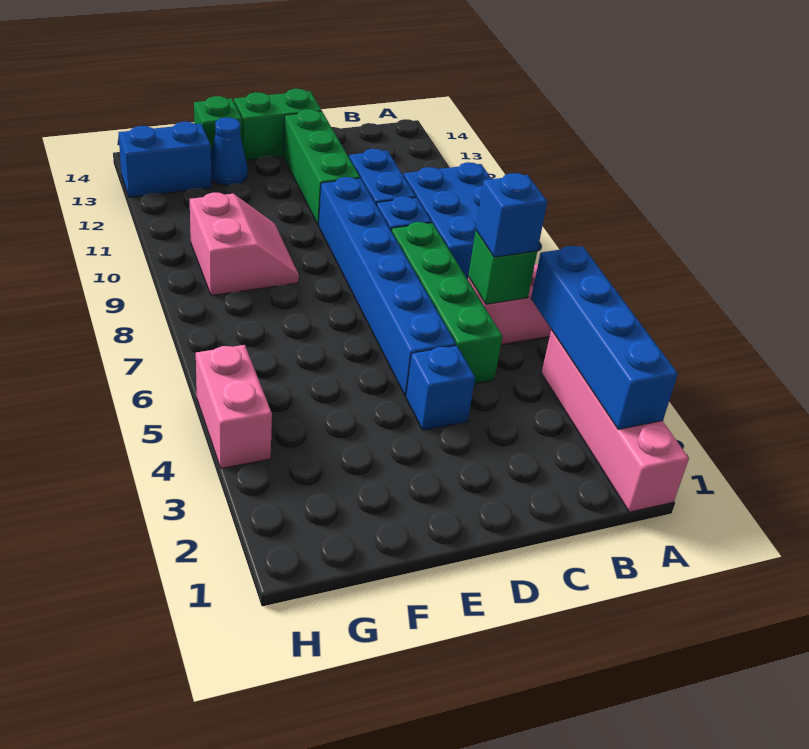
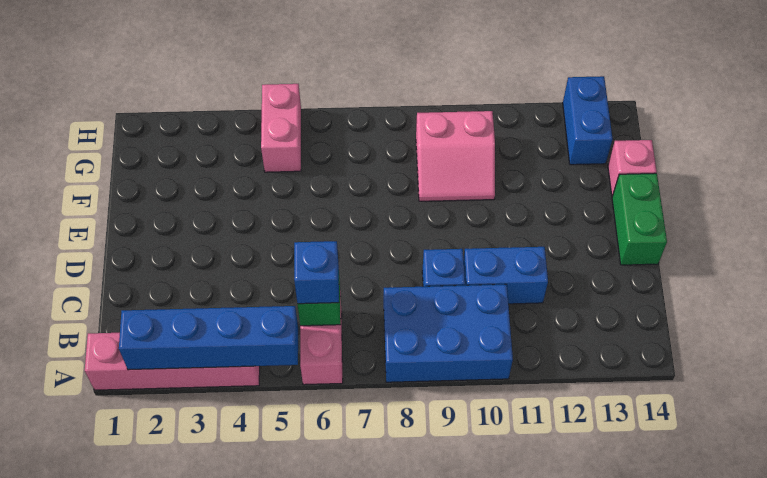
green 1x4 brick [391,222,503,384] -> none
blue 1x1 brick [406,346,475,430] -> none
blue 1x6 brick [318,177,456,396] -> none
green 1x3 brick [283,109,360,225] -> none
blue 1x1 cone [211,117,248,185] -> none
green 1x1 brick [194,96,242,151] -> pink 1x1 brick [608,140,657,197]
pink 1x2 brick [196,345,272,468] -> pink 1x2 brick turned to [261,84,301,172]

